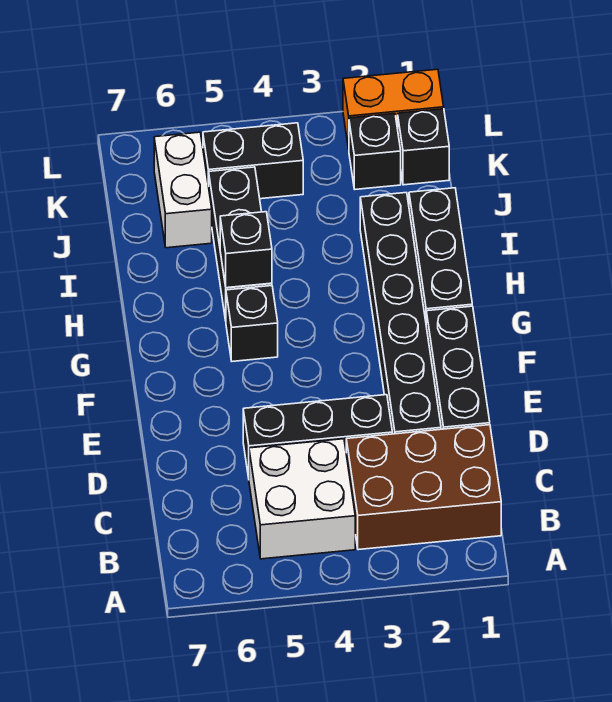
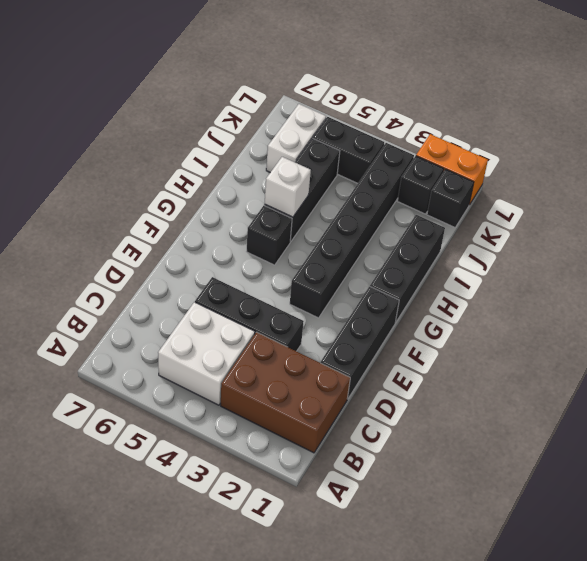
black 1x6 brick [360,193,441,434] -> black 1x6 brick moved to [290,143,414,318]
black 1x1 brick [220,212,272,288] -> white 1x1 brick [265,157,311,217]

